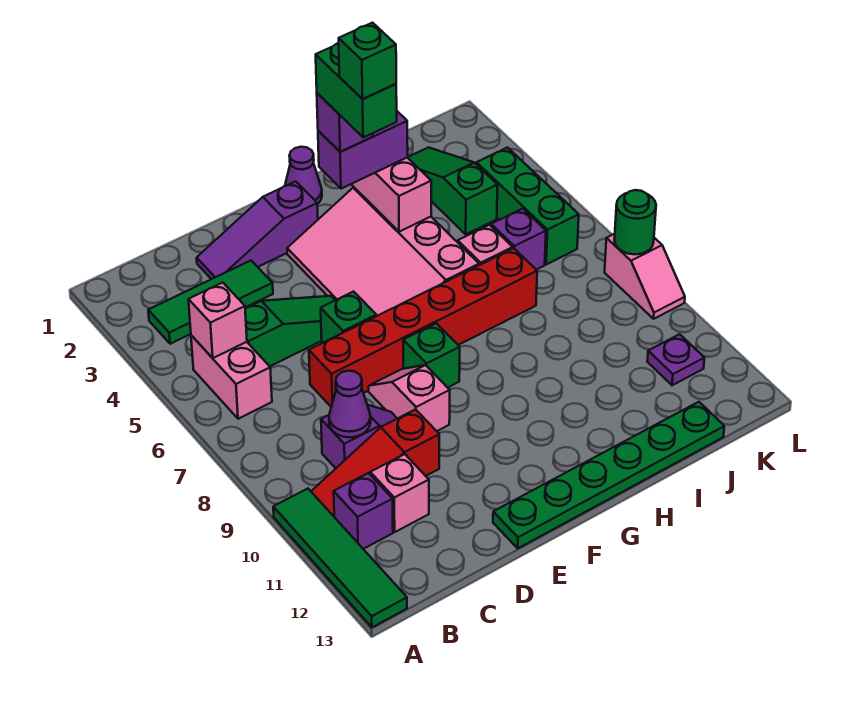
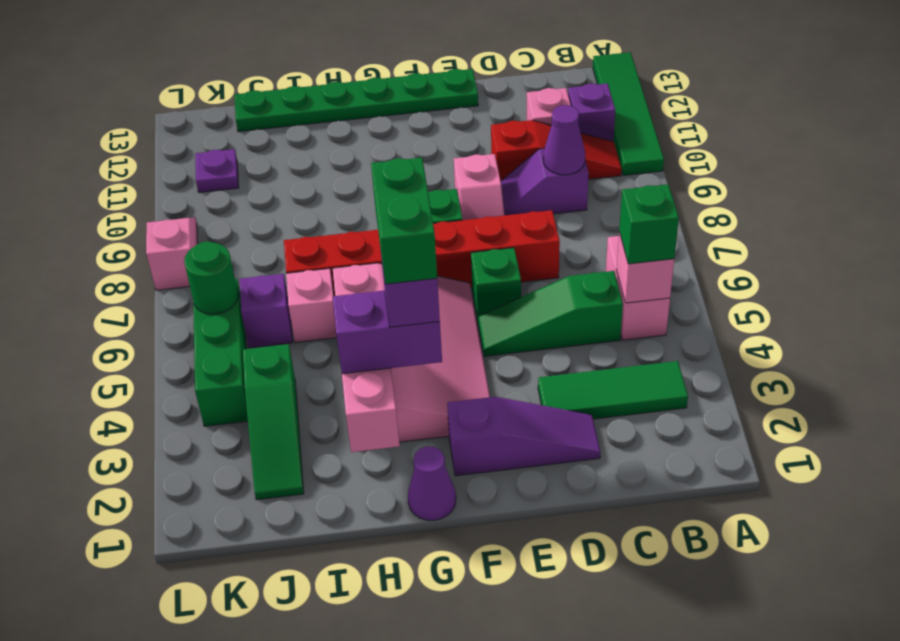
green 1x1 brick [339,23,396,99] -> green 1x1 brick moved to [619,184,679,264]
green 1x1 round brick [614,190,656,254] -> green 1x1 round brick moved to [184,242,238,314]

